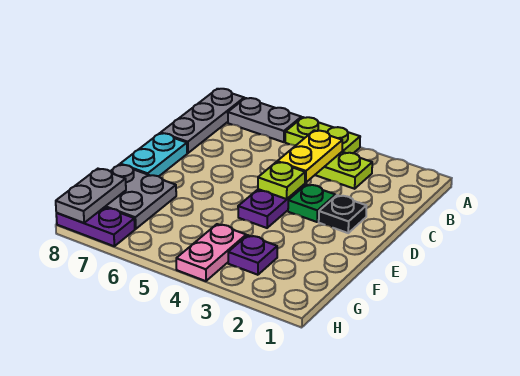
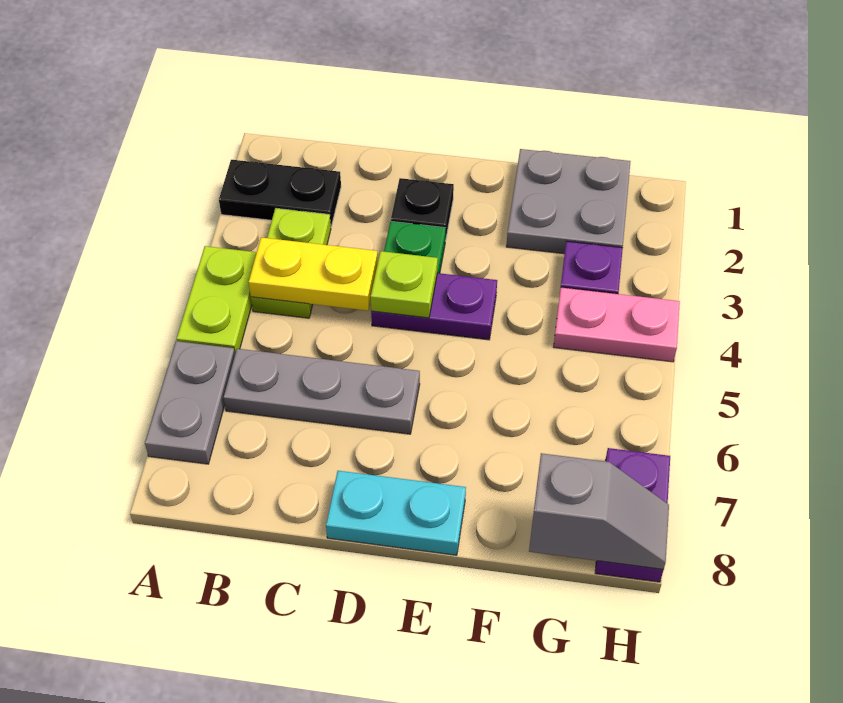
none -> black 1x2 plate [219,160,341,226]
grey 1x3 plate [161,89,244,153] -> grey 1x3 plate moved to [224,349,420,434]
grey 2x2 plate [105,164,176,229] -> grey 2x2 plate moved to [506,149,631,254]
grey 1x2 plate [56,169,126,223] -> grey 1x2 slope [529,453,669,569]

